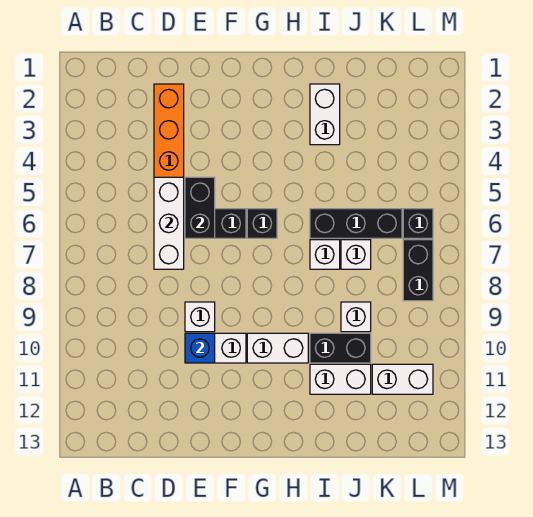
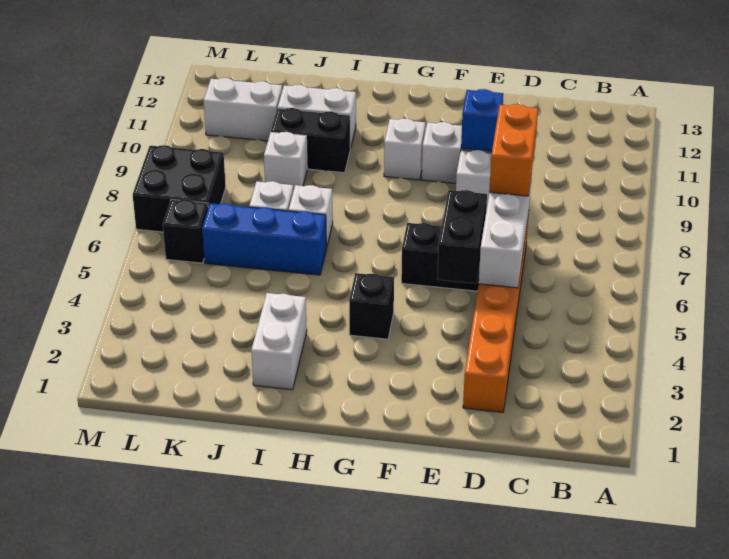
none -> orange 1x2 brick [489,104,538,196]
black 1x1 brick [247,209,277,238] -> black 1x1 brick moved to [349,273,394,339]
white 1x2 brick [247,333,308,363] -> white 1x1 brick [384,118,425,180]
black 1x3 brick [310,209,402,238] -> blue 1x3 brick [202,203,326,275]
black 1x2 brick [403,240,433,301] -> black 2x2 brick [133,145,226,232]

